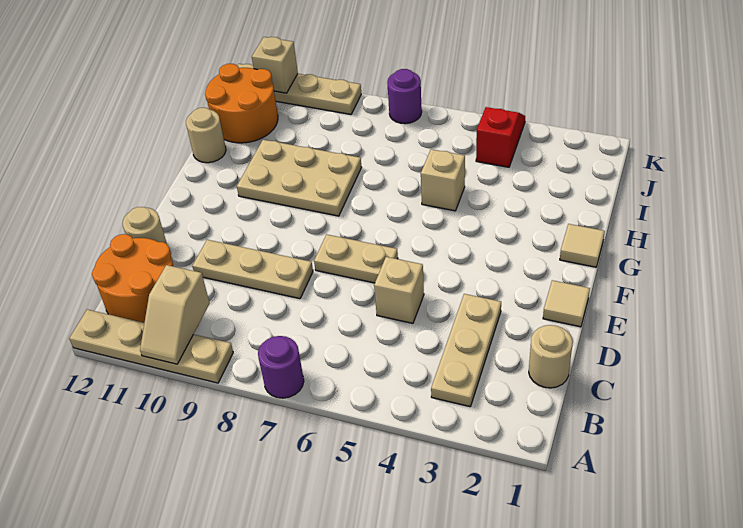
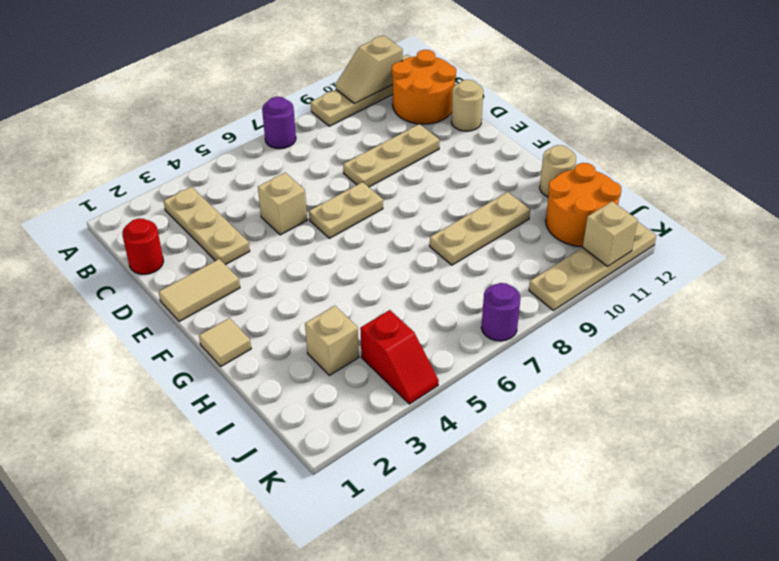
tan 1x2 slope [140,265,210,364] -> tan 1x2 slope turned to [336,35,403,104]
tan 1x1 round brick [529,325,573,388] -> red 1x1 round brick [122,218,164,274]
tan 1x1 tile [543,280,590,327] -> tan 1x2 tile [159,259,240,322]
tan 2x3 plate [237,140,362,216] -> tan 1x3 plate [430,192,530,265]
tan 1x1 brick [421,149,465,211] -> tan 1x1 brick moved to [305,306,359,375]

